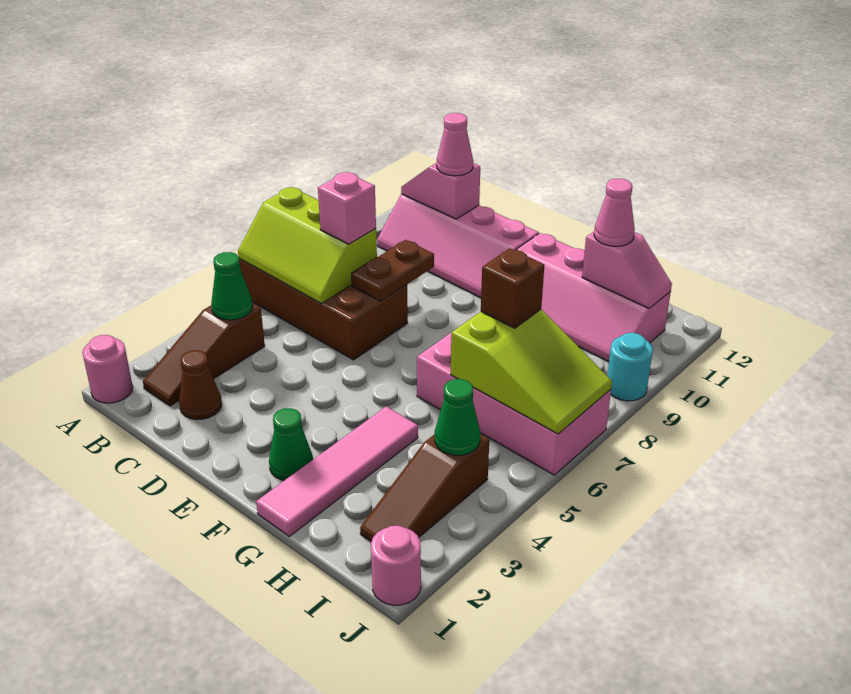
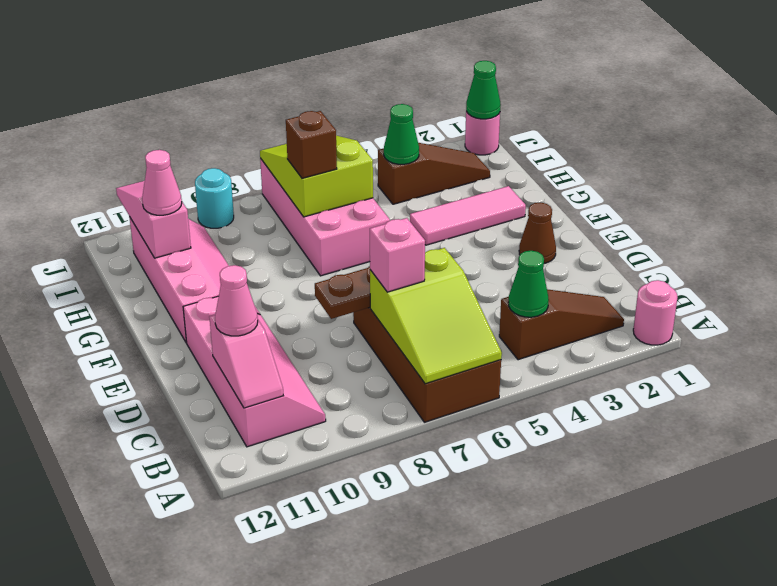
lime 2x3 slope [238,187,377,304] -> lime 2x3 slope turned to [370,248,502,384]
brown 1x1 cone [179,350,222,420] -> brown 1x1 cone moved to [519,202,556,263]
green 1x1 cone [269,408,313,480] -> green 1x1 cone moved to [466,61,501,119]
pink 1x4 tile [256,406,418,536] -> pink 1x3 tile [410,186,526,245]
pink 1x2 slope [582,232,672,308] -> pink 1x3 slope [116,181,191,258]

